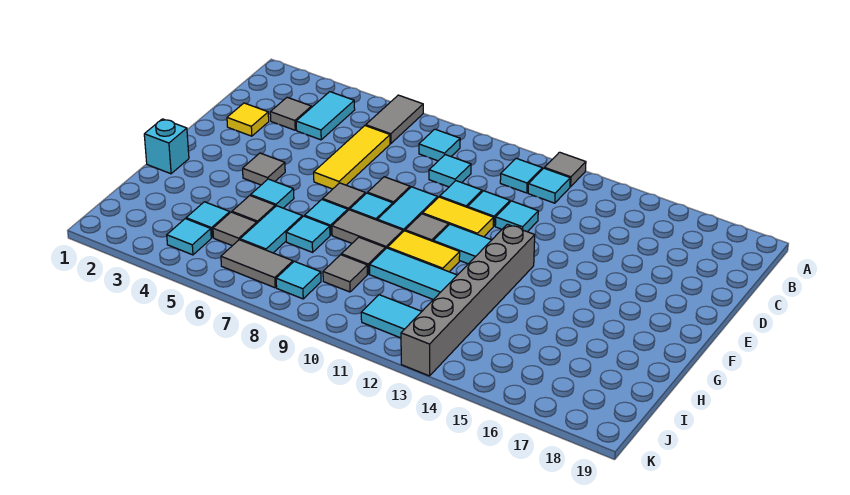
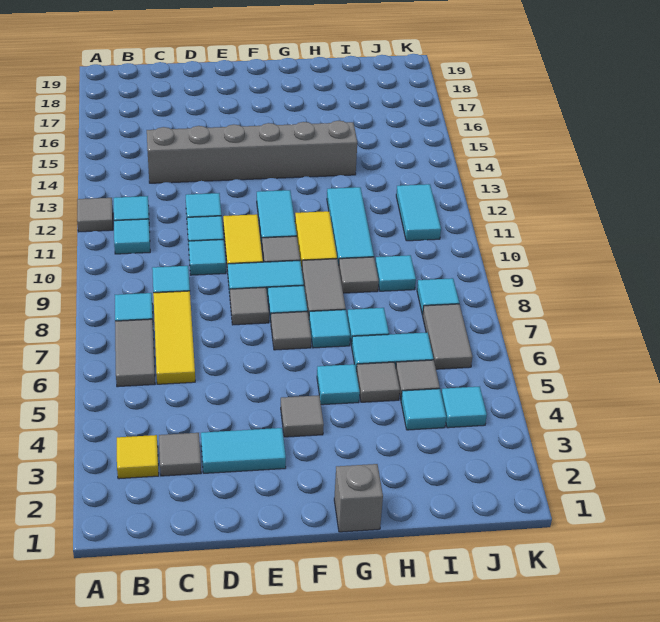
grey 1x2 tile [366,95,423,144] -> grey 1x2 tile turned to [115,319,155,387]
cyan 1x2 tile [296,92,355,140] -> cyan 1x2 tile moved to [201,428,286,473]
yellow 1x3 tile [314,126,390,189] -> yellow 1x3 tile turned to [153,291,195,384]
yellow 1x1 tile [227,103,269,136] -> yellow 1x1 tile moved to [117,435,159,479]
grey 1x6 brick [401,224,535,376] -> grey 1x6 brick moved to [147,121,357,183]
cyan 1x1 brick [144,119,189,174] -> grey 1x1 brick [334,464,383,532]
grey 1x1 tile [323,255,367,292] -> cyan 1x1 tile [375,255,416,291]

